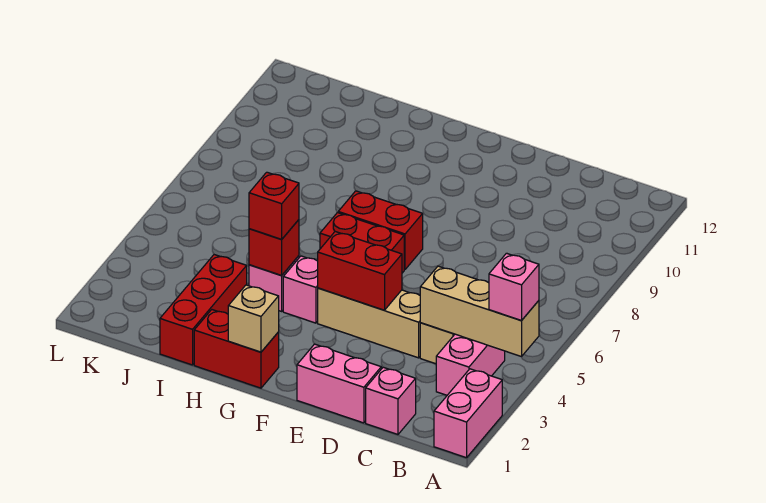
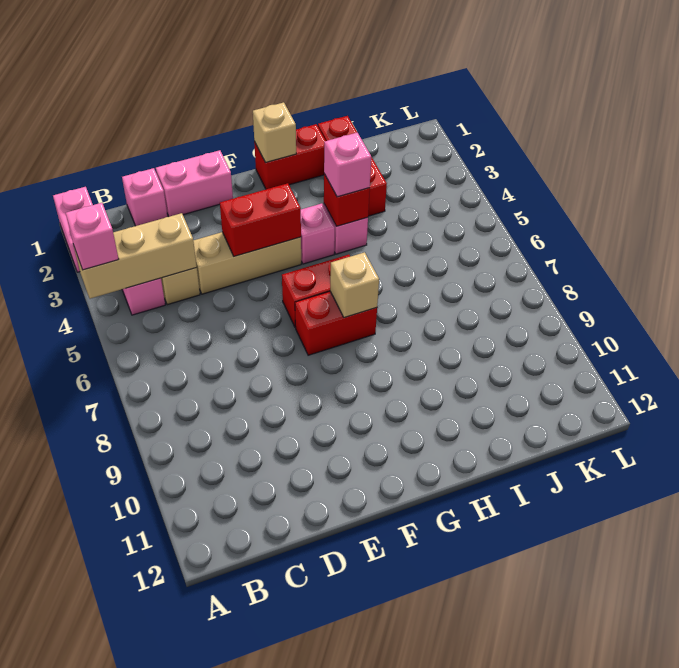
none -> tan 1x1 brick [330,252,379,318]
red 1x1 brick [249,172,299,239] -> pink 1x1 brick [324,133,371,197]

